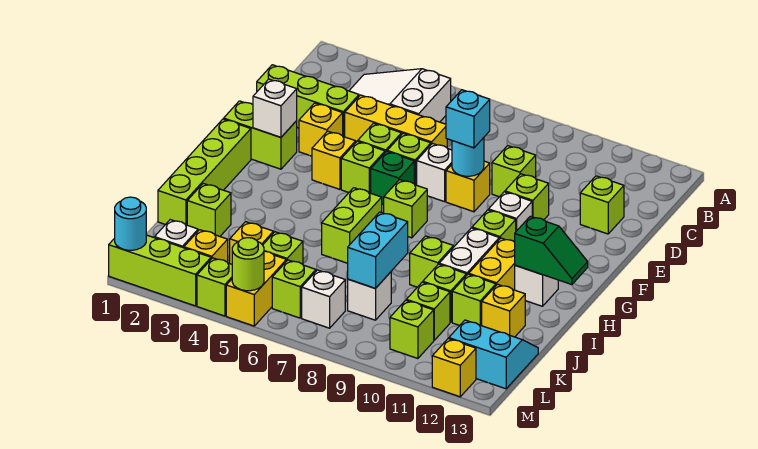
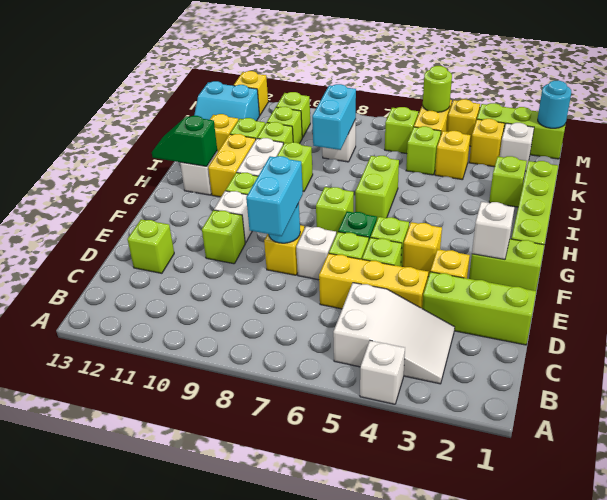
lime 1x1 brick [492,146,536,197] -> none
cyan 1x1 brick [446,90,490,148] -> cyan 1x2 brick [246,156,303,236]
white 1x1 brick [302,270,345,328] -> white 1x1 brick moved to [360,340,405,404]
lime 1x1 brick [197,258,232,316] -> yellow 1x1 brick [447,99,480,146]

